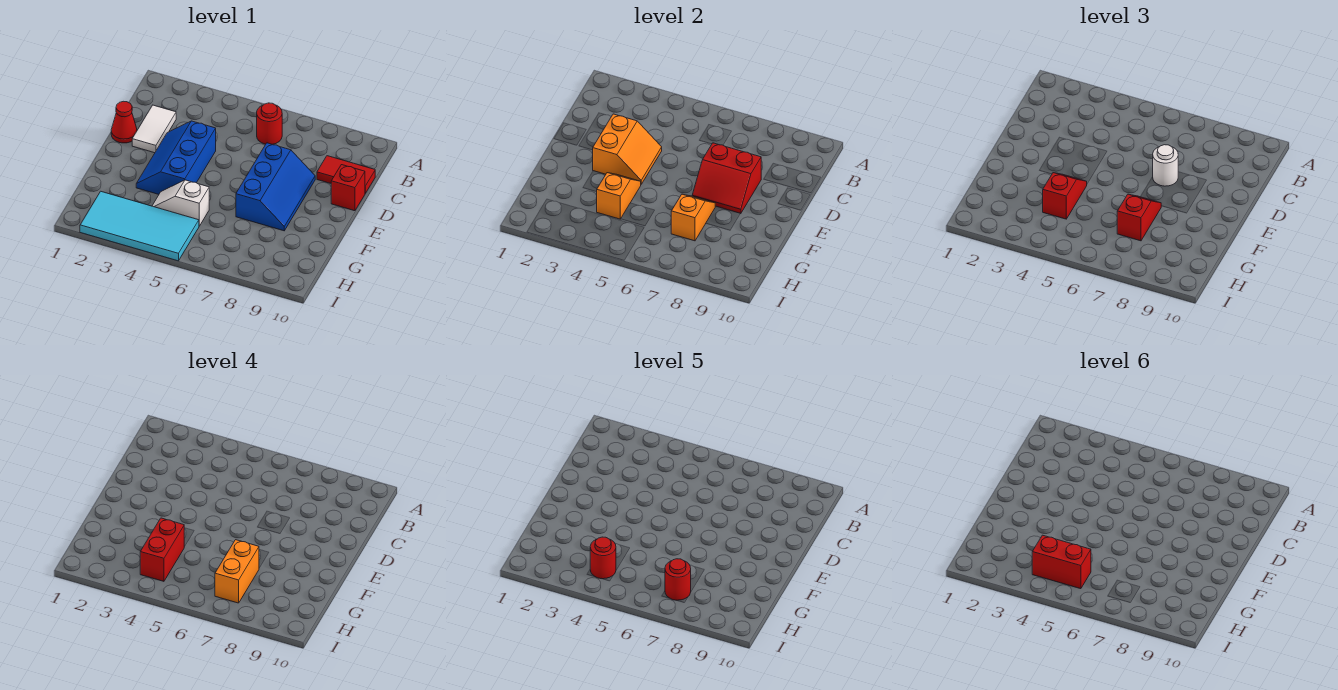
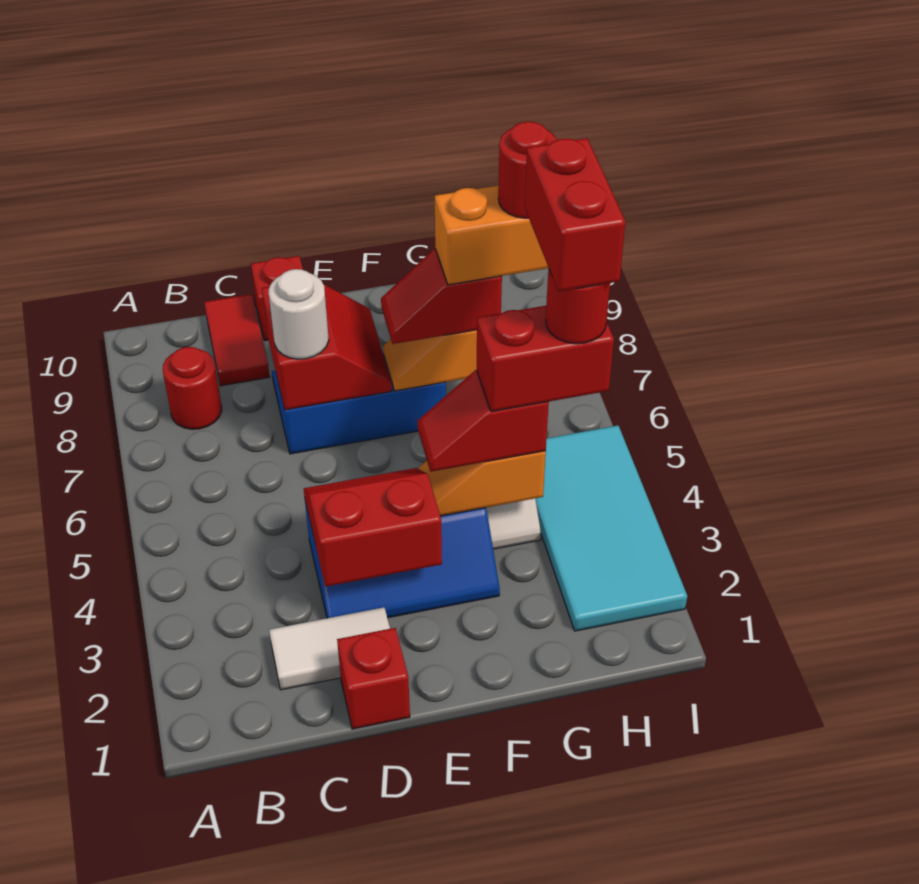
red 1x1 round brick [257,103,282,145] -> red 1x1 round brick moved to [163,347,222,429]
red 1x1 cone [111,101,137,143] -> red 1x1 brick [337,628,410,729]
orange 2x2 slope [593,114,662,184] -> red 2x2 slope [304,468,442,587]

